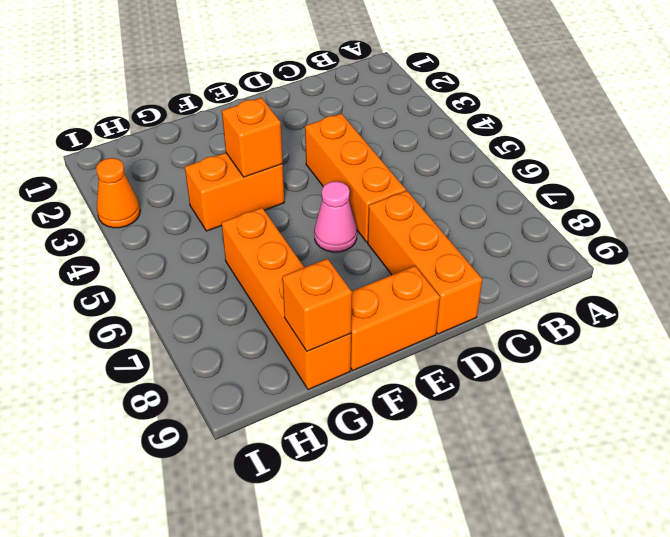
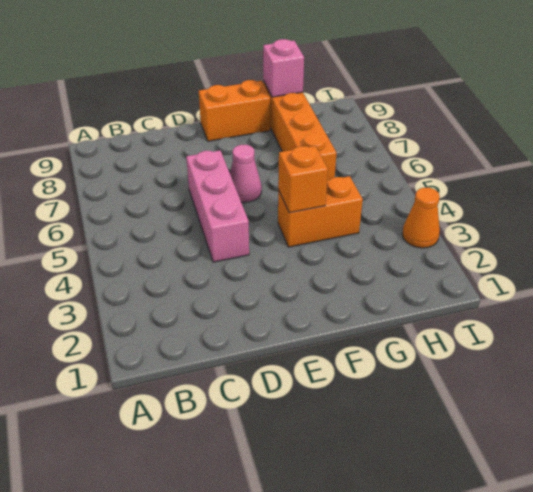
orange 1x3 brick [305,114,406,242] -> pink 1x3 brick [186,150,249,262]
orange 1x3 brick [368,191,482,334] -> none
orange 1x1 brick [282,259,352,351] -> pink 1x1 brick [263,39,304,97]

